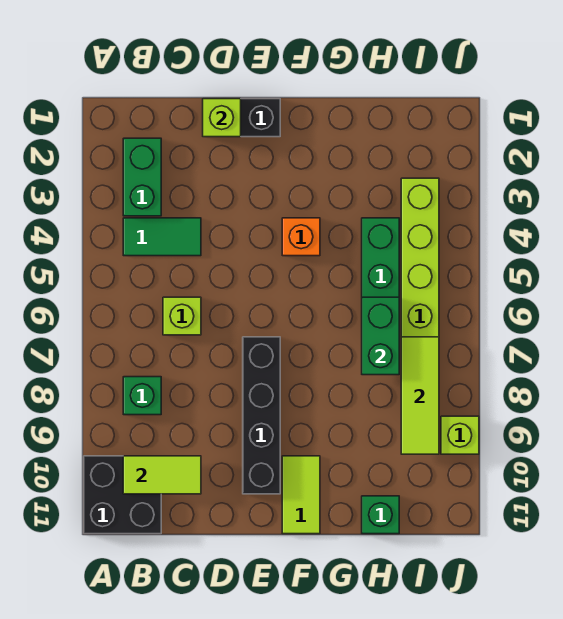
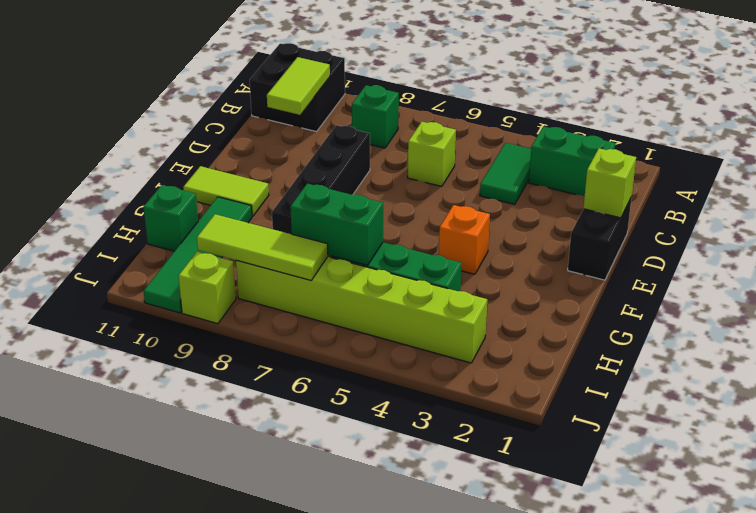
black 1x4 brick [243,337,280,494] -> black 1x4 brick turned to [272,125,370,234]
none -> green 1x4 tile [144,197,252,313]

